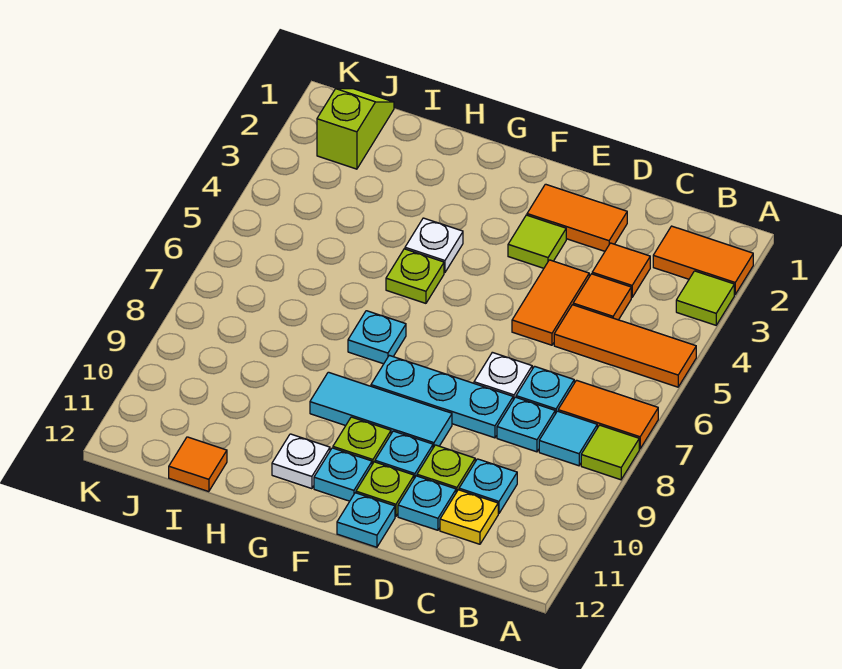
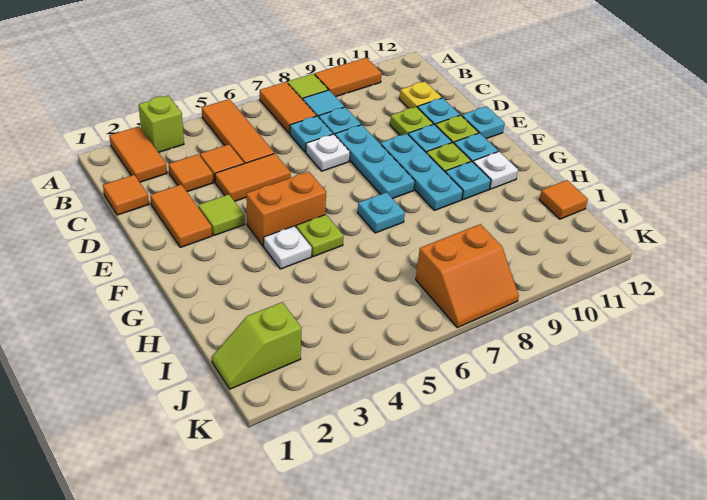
lime 1x1 tile [676,271,734,325] -> lime 1x1 brick [139,96,184,152]
none -> orange 1x2 tile [315,58,382,97]
none -> orange 1x1 tile [103,175,149,215]
cyan 1x1 plate [459,459,517,513] -> cyan 1x1 plate moved to [446,161,491,200]
cyan 1x3 tile [310,372,452,448] -> cyan 1x3 plate [381,134,463,210]
none -> orange 1x2 brick [246,172,326,246]
none -> orange 2x2 slope [416,224,519,328]

